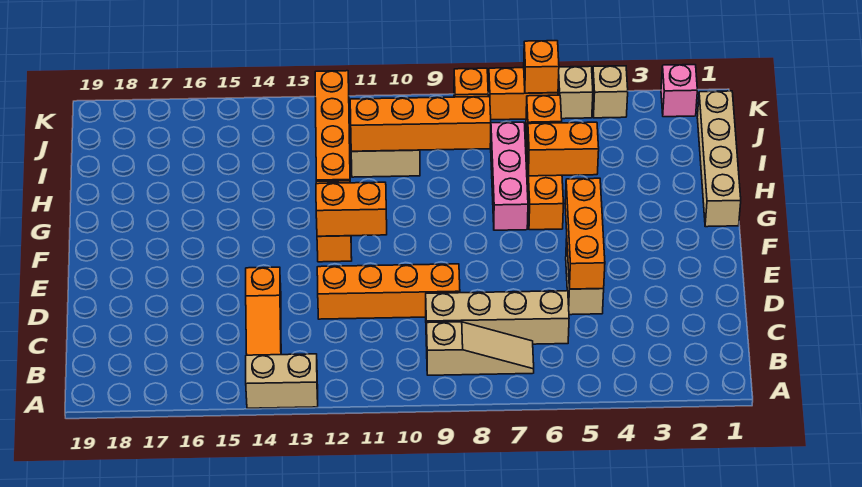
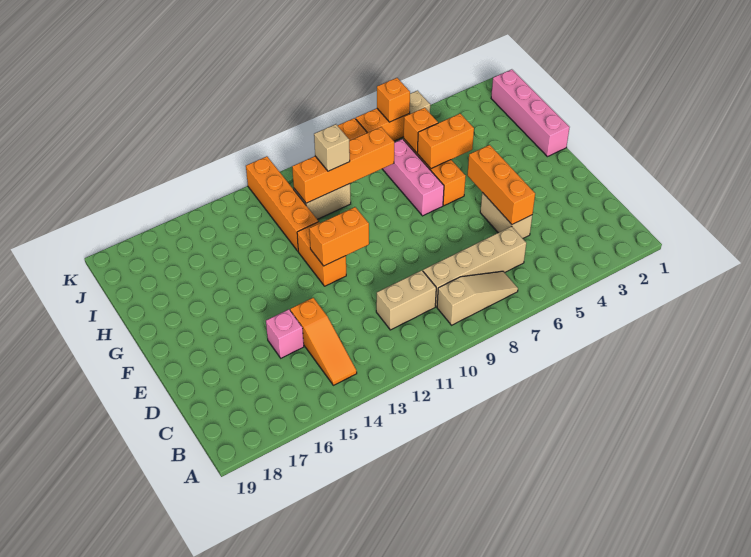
tan 1x2 brick [246,354,318,408] -> tan 1x2 brick moved to [376,270,436,330]
orange 1x4 brick [317,264,460,319] -> none
tan 1x4 brick [697,91,741,227] -> pink 1x4 brick [491,69,570,157]
pink 1x1 brick [661,65,697,117] -> pink 1x1 brick moved to [266,309,304,358]
tan 1x1 brick [592,66,628,118] -> tan 1x1 brick moved to [314,124,350,171]

